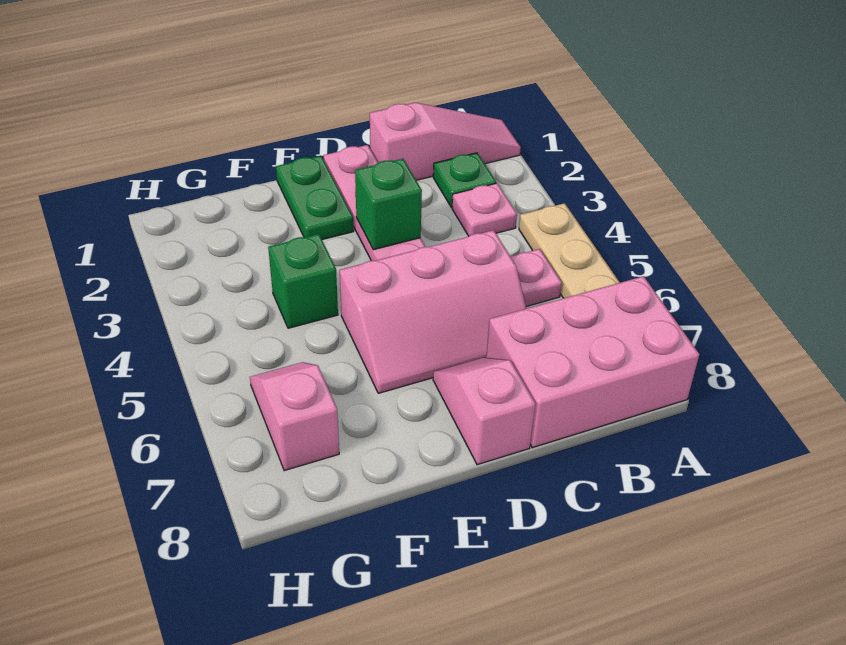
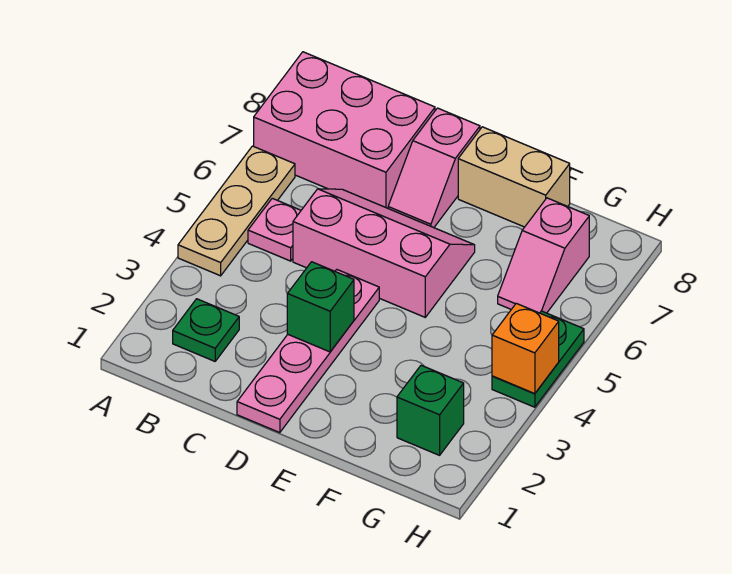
pink 1x3 slope [370,103,521,180] -> none
pink 1x1 plate [452,183,517,236] -> none
green 1x2 plate [276,156,354,240] -> green 1x2 plate moved to [492,311,584,407]
none -> tan 1x2 brick [458,127,570,227]
green 1x1 brick [268,234,338,328] -> green 1x1 brick moved to [397,365,464,455]
none -> orange 1x1 brick [492,303,559,394]

